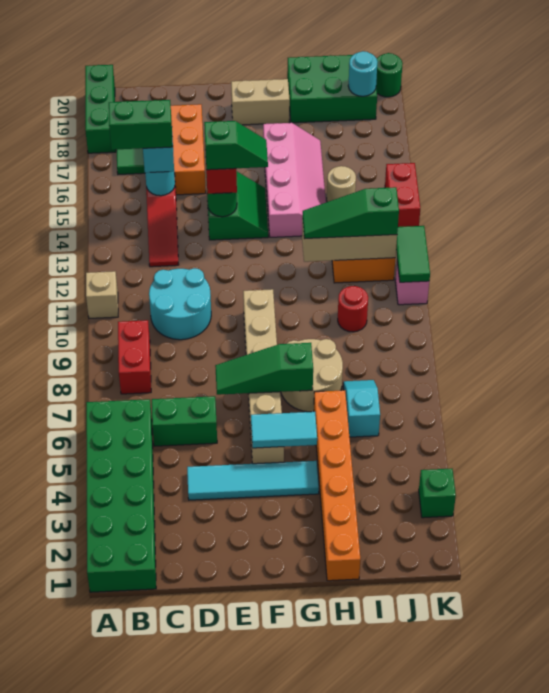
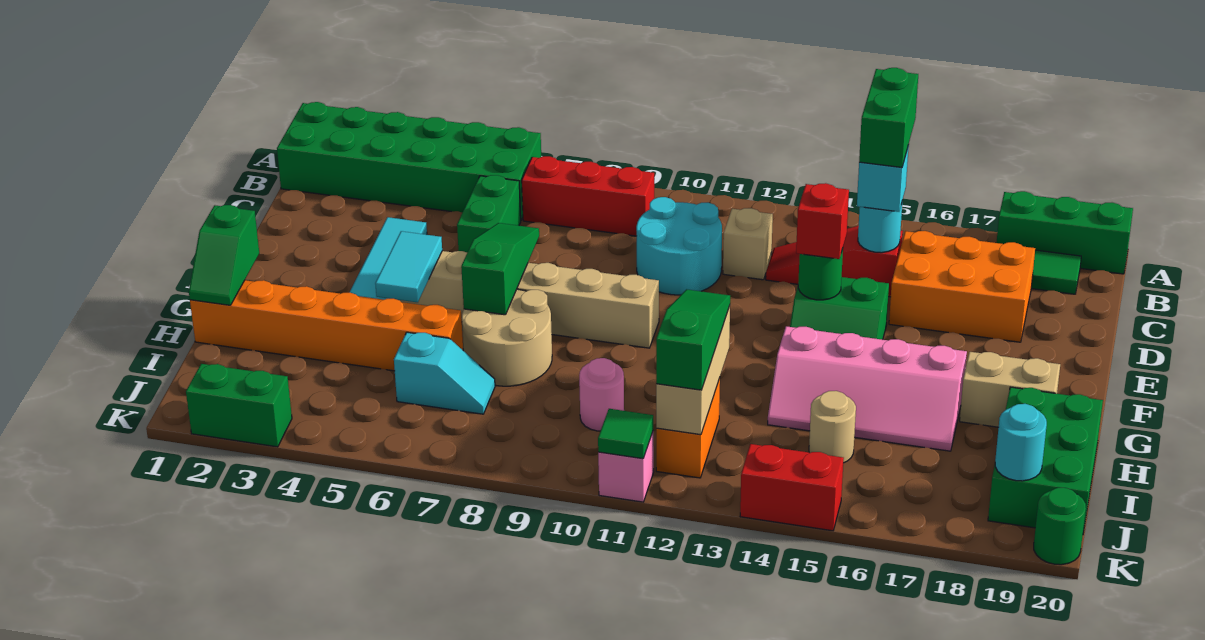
tan 1x1 brick [86,271,118,318] -> tan 1x1 brick moved to [723,208,773,280]
red 1x2 brick [118,320,151,394] -> red 1x3 brick [522,156,654,236]
green 1x2 slope [204,121,268,170] -> green 1x2 slope moved to [189,205,259,305]
tan 1x2 brick [231,79,290,125] -> tan 1x2 brick turned to [960,352,1060,427]
red 1x1 round brick [338,286,368,332] -> pink 1x1 round brick [579,358,624,431]
green 1x1 brick [419,469,456,518] -> green 1x2 brick [186,364,292,447]
green 1x2 tile [396,226,430,282] -> green 1x1 tile [598,409,653,459]

